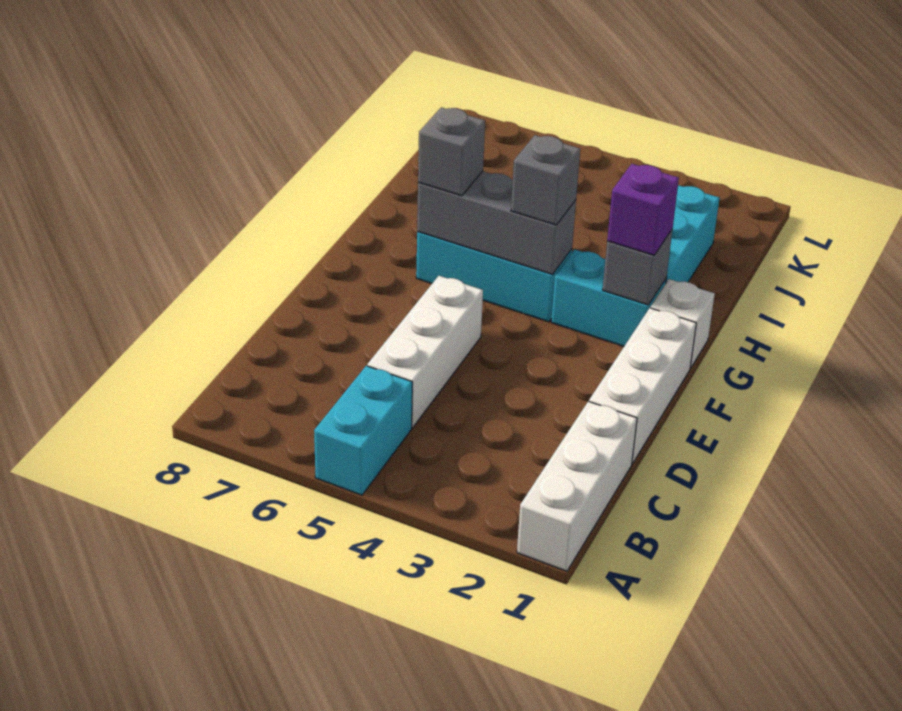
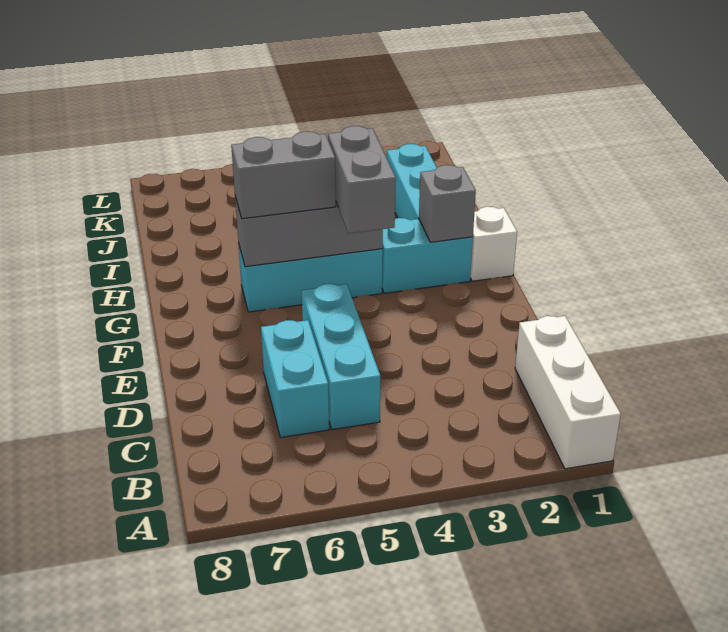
cyan 1x2 brick [314,366,412,495] -> cyan 1x2 brick moved to [261,320,329,437]
white 1x3 brick [367,276,483,428] -> cyan 1x3 brick [301,284,380,430]
white 1x3 brick [589,308,696,464] -> none
purple 1x1 brick [607,164,679,255] -> none
grey 1x1 brick [511,135,580,225] -> grey 1x2 brick [328,126,396,233]
grey 1x1 brick [418,107,485,196] -> grey 1x2 brick [231,131,336,219]

